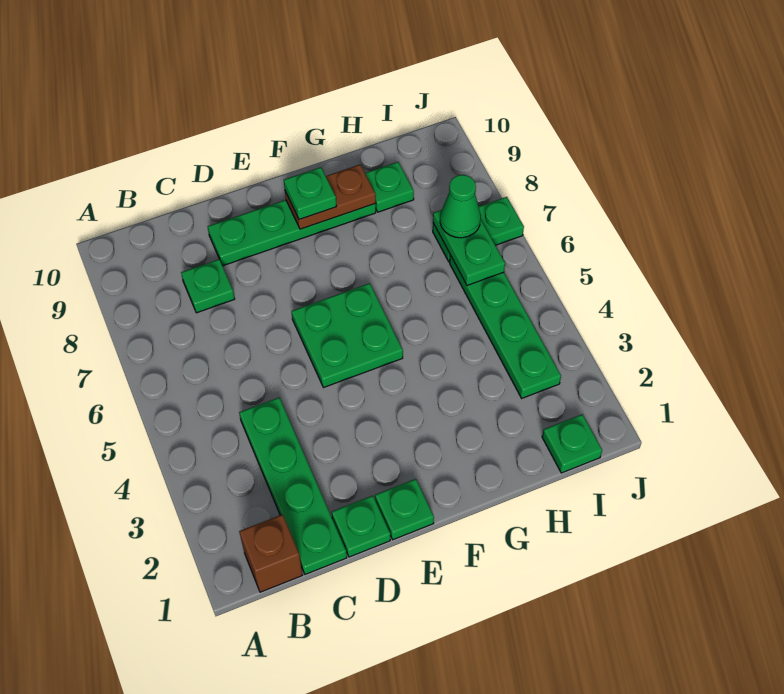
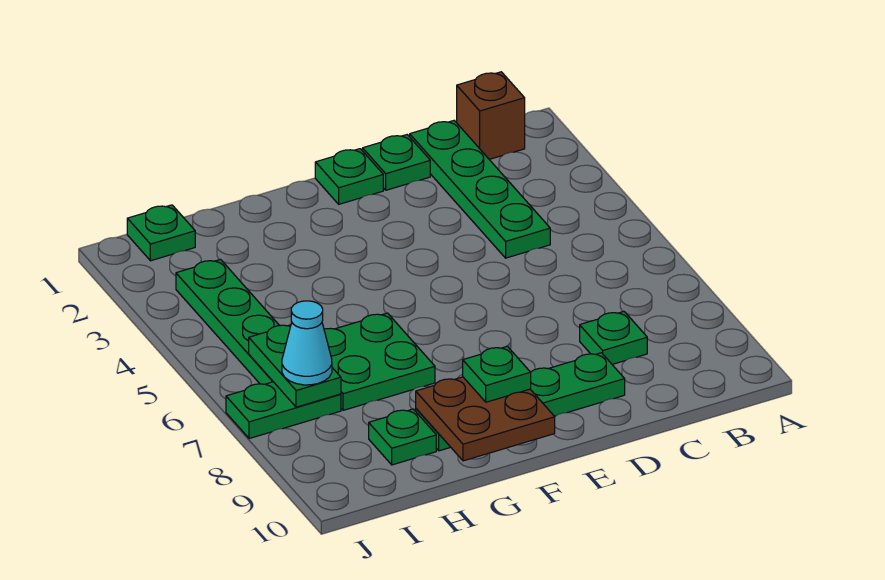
green 2x2 plate [292,283,403,388] -> green 2x2 plate moved to [324,313,435,410]
brown 1x2 plate [285,165,376,229] -> brown 2x2 plate [416,377,555,461]
green 1x1 cone [440,175,481,238] -> cyan 1x1 cone [282,301,332,385]

